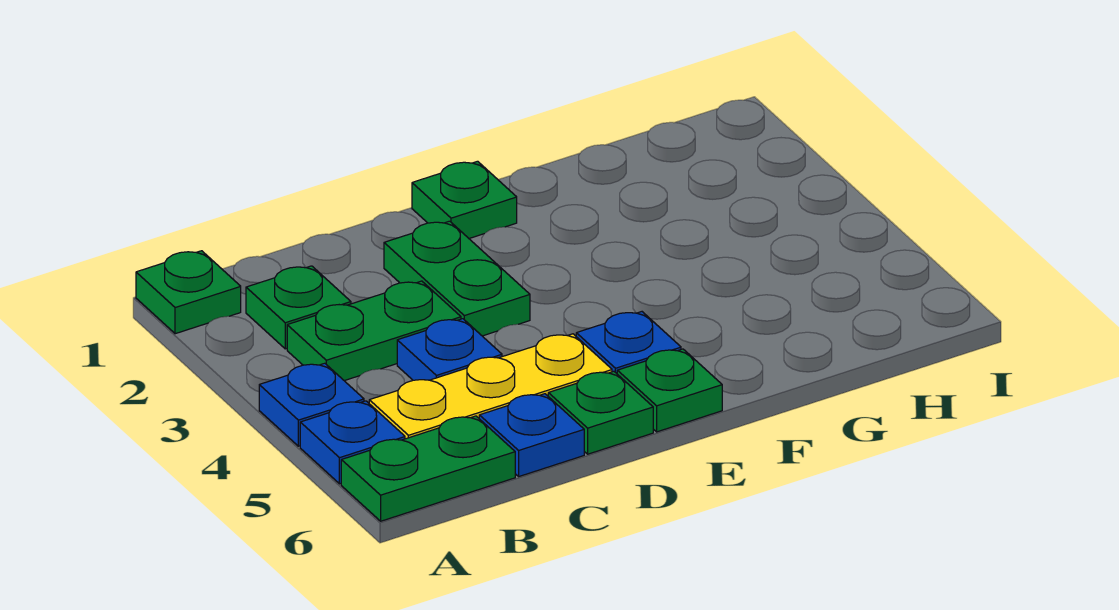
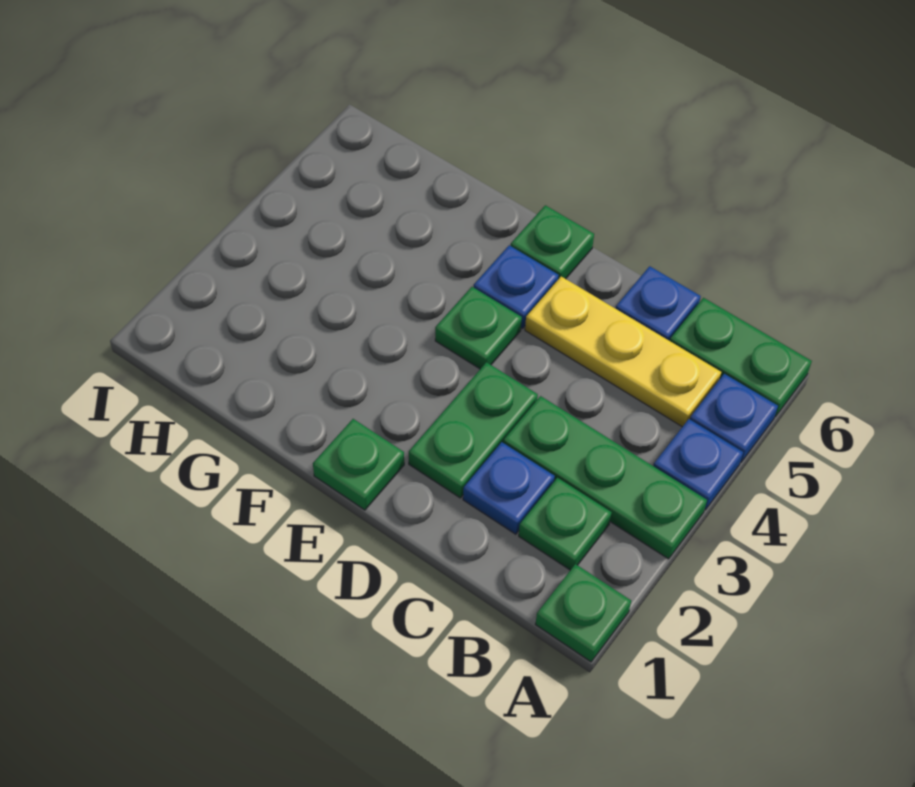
green 1x2 plate [287,281,461,381] -> green 1x3 plate [503,396,707,559]
blue 1x1 plate [397,319,502,380] -> blue 1x1 plate moved to [463,442,555,534]
green 1x1 plate [548,371,653,454] -> green 1x1 plate moved to [435,287,522,369]

